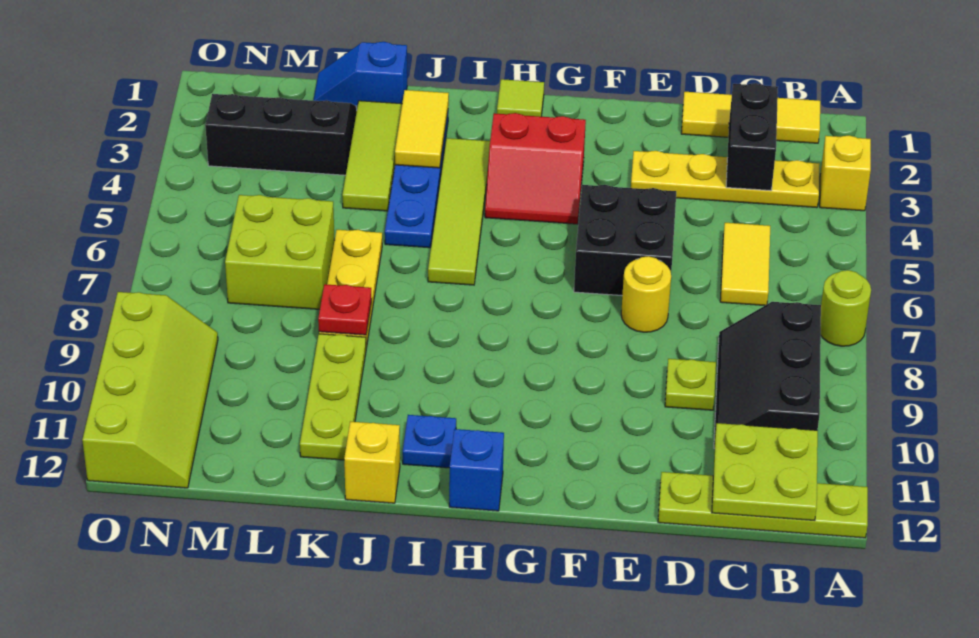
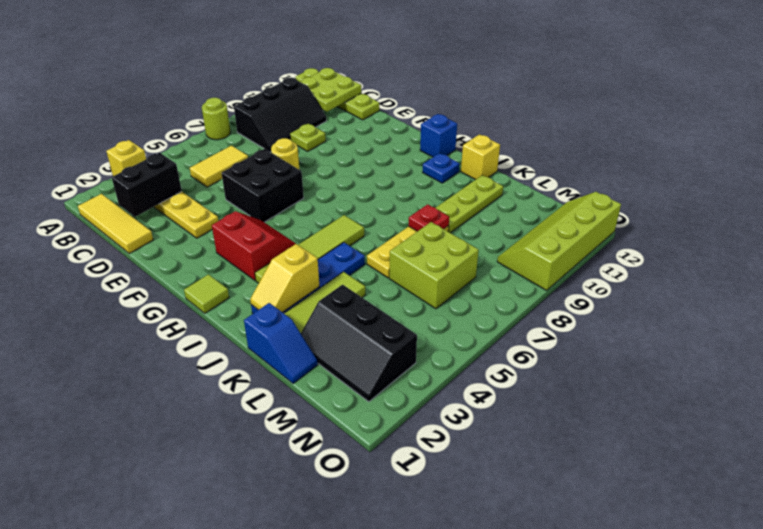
yellow 1x2 tile [395,90,449,168] -> yellow 1x2 slope [250,244,320,312]

